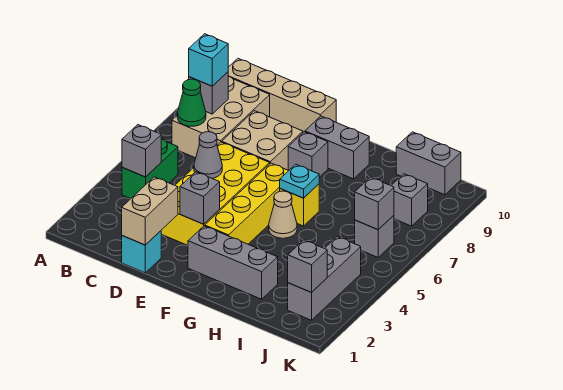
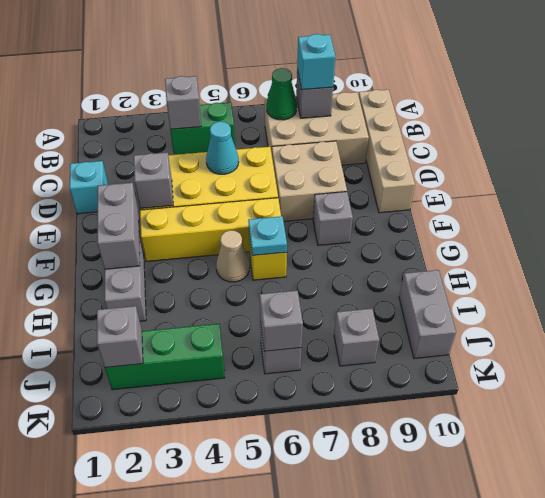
tan 1x2 brick [122,177,178,245] -> none
grey 1x1 cone [194,132,222,178] -> cyan 1x1 cone [206,122,239,174]
grey 1x2 brick [305,116,369,179] -> grey 1x2 brick moved to [97,183,140,269]
grey 1x3 brick [288,237,361,320] -> green 1x3 brick [105,324,225,390]

